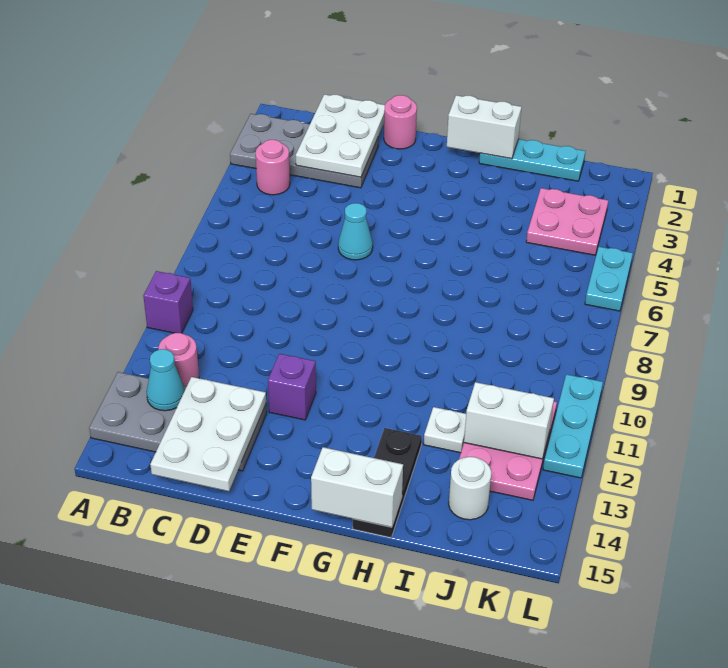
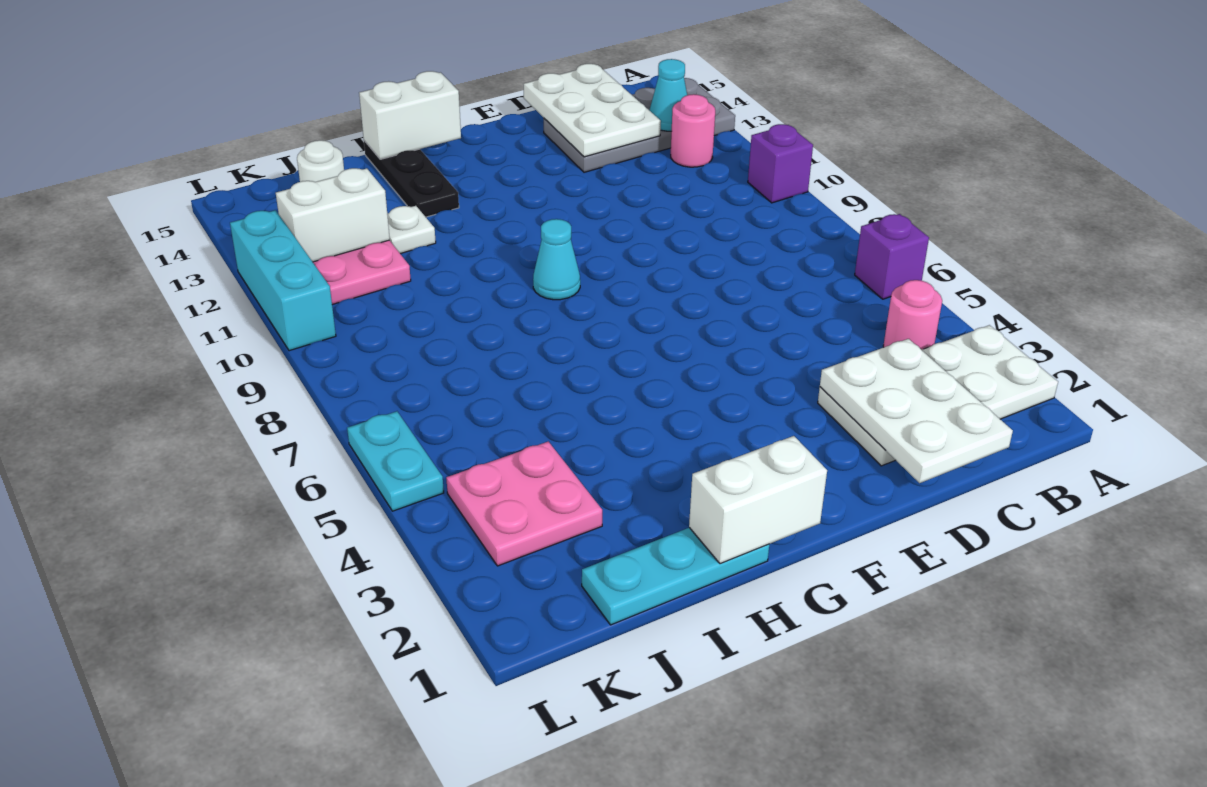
grey 2x4 plate [230,114,378,188] -> white 2x4 plate [818,325,1058,466]
pink 1x1 round brick [384,95,417,149] -> none
cyan 1x1 cone [338,203,373,260] -> cyan 1x1 cone moved to [533,219,580,300]
purple 1x1 brick [268,354,316,420] -> purple 1x1 brick moved to [855,214,929,299]
cyan 1x3 plate [543,374,603,478] -> cyan 1x3 brick [230,210,336,351]

